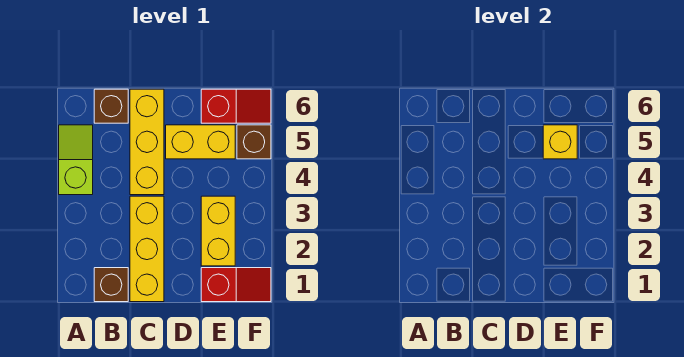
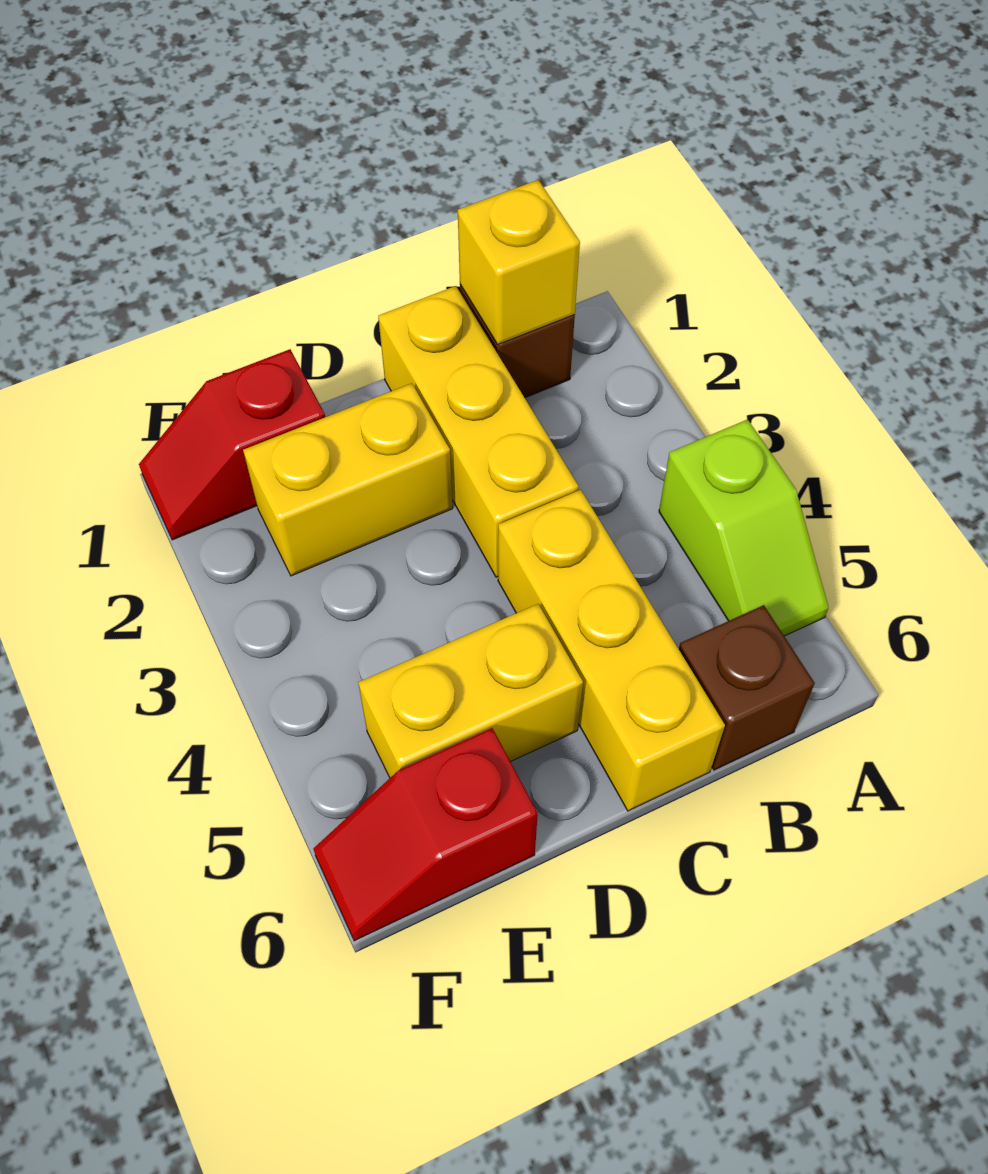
yellow 1x2 brick [201,196,235,266] -> yellow 1x2 brick turned to [243,383,453,576]
yellow 1x1 brick [543,125,577,159] -> yellow 1x1 brick moved to [458,180,580,345]
brown 1x1 brick [237,125,271,159] -> none

